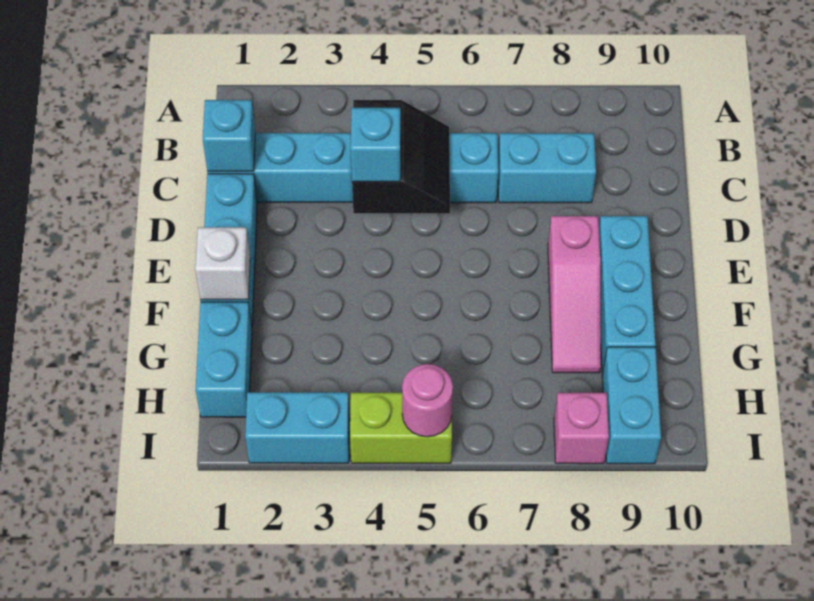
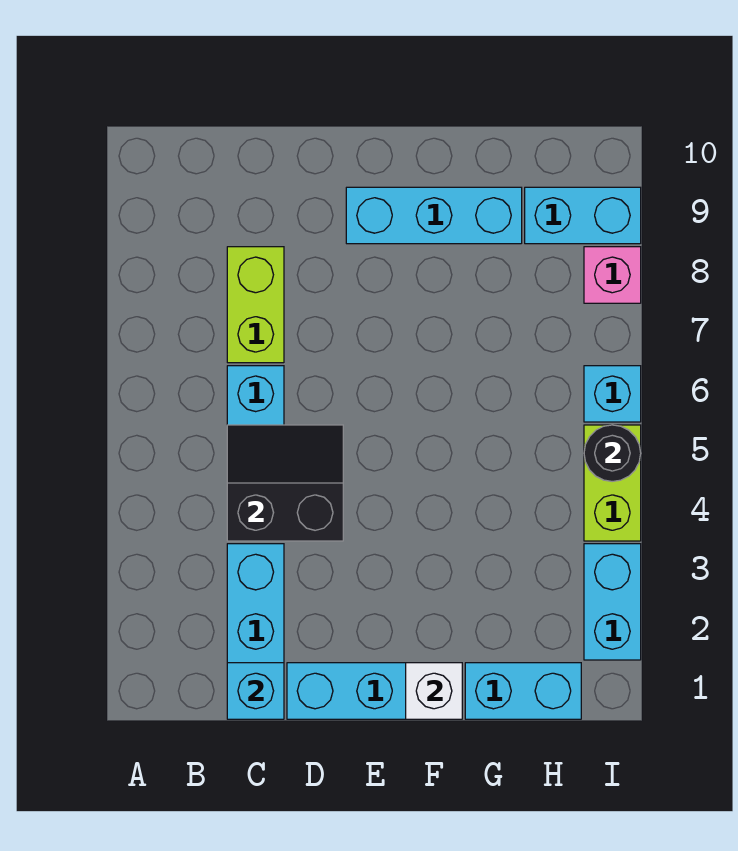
cyan 1x2 brick [498,133,596,203] -> lime 1x2 brick [227,247,284,363]
cyan 1x1 brick [351,108,400,182] -> cyan 1x1 brick moved to [584,366,641,422]
pink 1x3 slope [548,216,601,373] -> none
pink 1x1 round brick [402,364,453,437] -> black 1x1 round brick [584,425,641,482]

